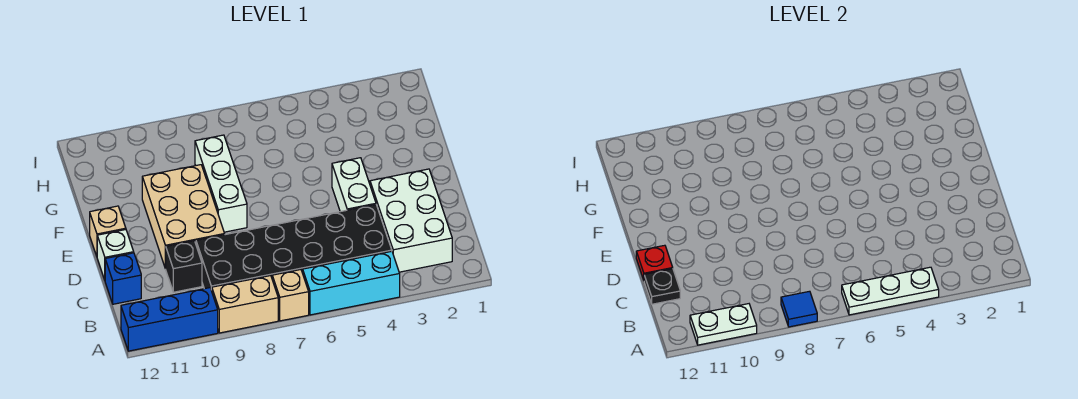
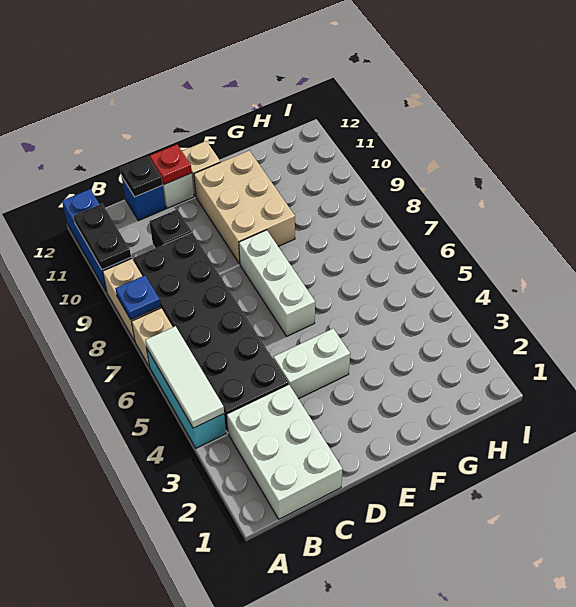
white 1x3 plate [842,267,939,315] -> white 1x3 tile [145,326,224,428]
blue 1x1 tile [781,291,817,327] -> blue 1x1 plate [115,275,161,320]
white 1x2 plate [690,304,757,345] -> black 1x2 plate [74,204,131,270]
white 2x3 brick [370,169,452,272] -> white 2x3 brick turned to [227,384,343,519]
tan 2x3 brick [142,165,225,269] -> tan 2x3 brick turned to [194,151,295,264]
white 1x3 brick [195,135,247,232] -> white 1x3 brick turned to [239,230,315,336]

